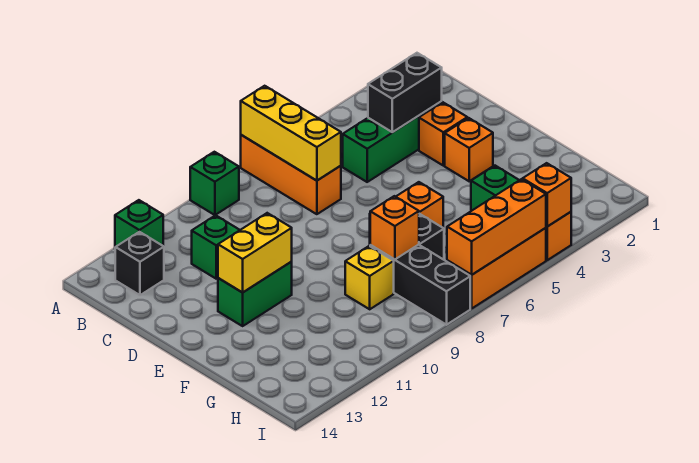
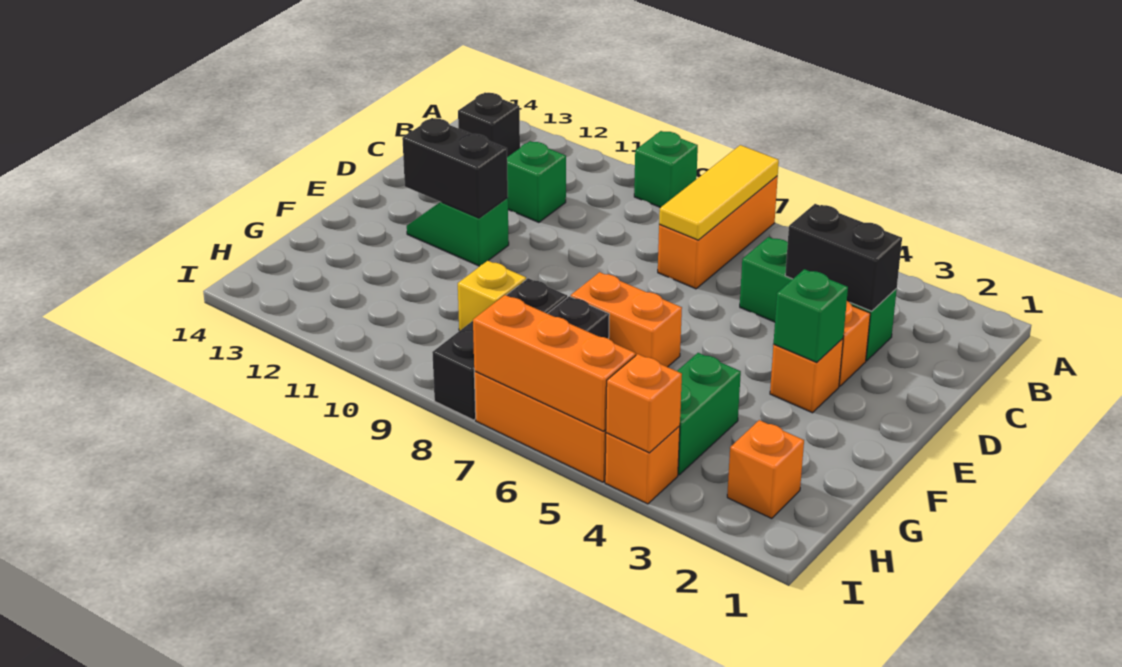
yellow 1x3 brick [241,86,341,181] -> yellow 1x3 tile [659,145,779,240]
green 1x1 brick [115,200,163,247] -> green 1x1 brick moved to [774,269,848,362]
green 1x2 brick [218,262,292,326] -> green 1x2 slope [407,198,509,266]
yellow 1x2 brick [218,213,292,293] -> black 1x2 brick [402,118,508,218]
orange 1x1 brick [370,196,419,260] -> orange 1x1 brick moved to [727,420,804,518]

